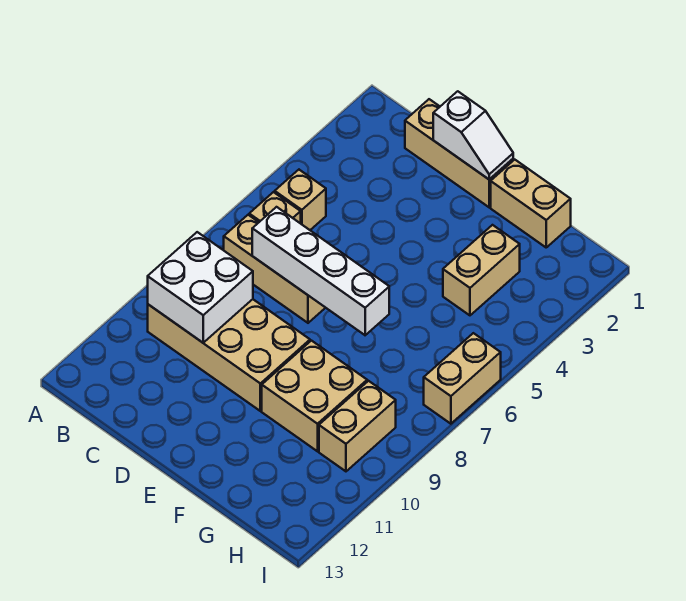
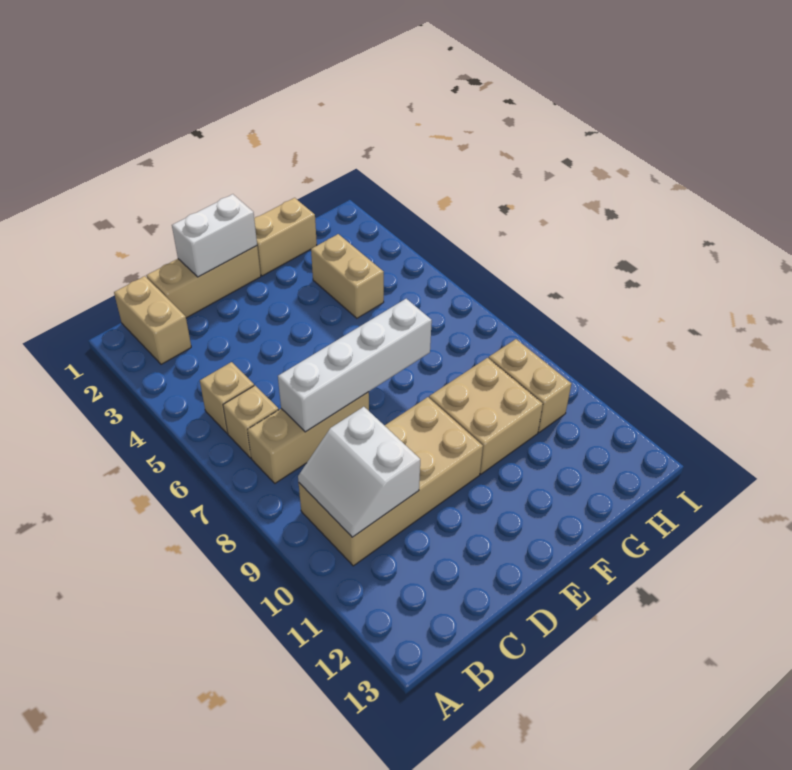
white 2x2 brick [148,232,253,343] -> white 2x2 slope [298,407,420,537]
white 1x2 slope [433,91,513,179] -> white 1x2 brick [172,194,257,277]
tan 1x2 brick [424,333,501,424] -> tan 1x2 brick moved to [114,276,191,364]

